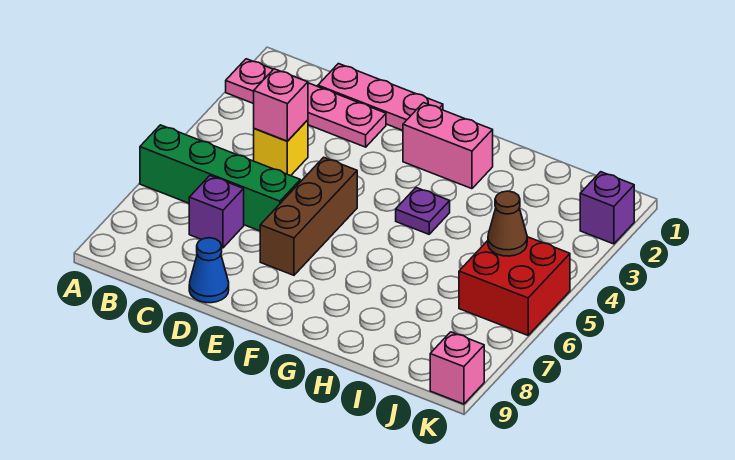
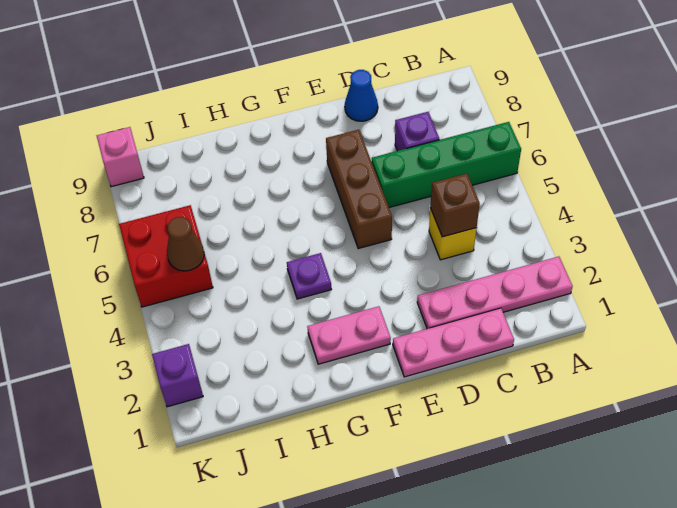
pink 1x1 brick [254,69,308,141] -> brown 1x1 brick [430,174,480,237]
pink 1x2 brick [403,103,493,189] -> pink 1x2 plate [307,306,391,364]

